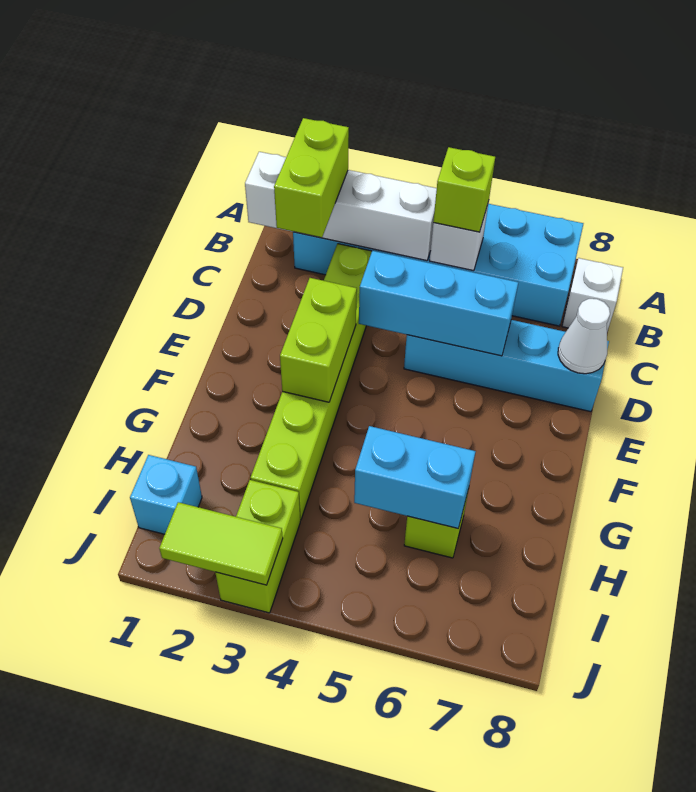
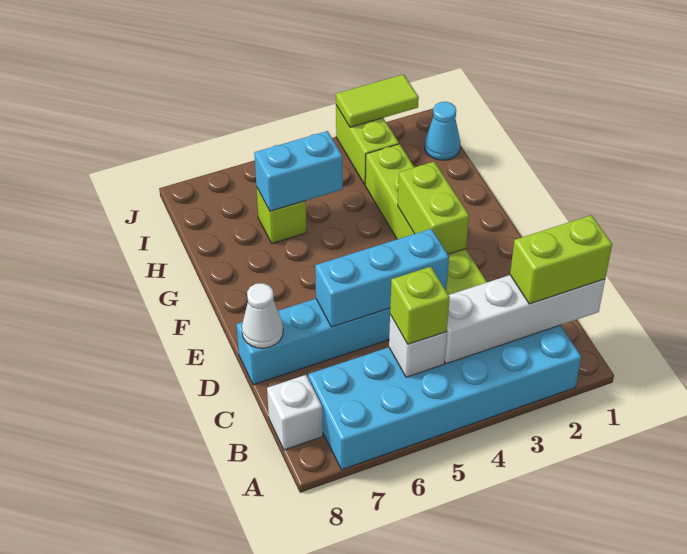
lime 1x2 brick [274,118,349,237] -> lime 1x2 brick turned to [510,215,612,304]
cyan 1x1 brick [130,455,202,534] -> cyan 1x1 cone [425,102,460,160]

